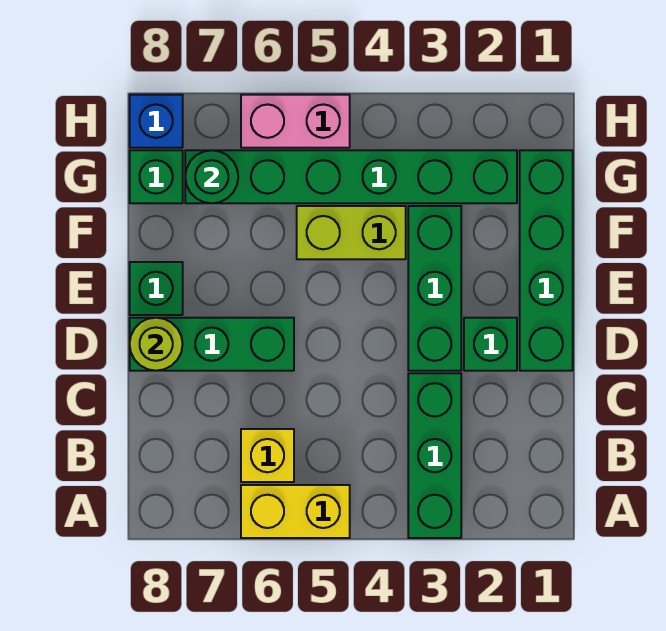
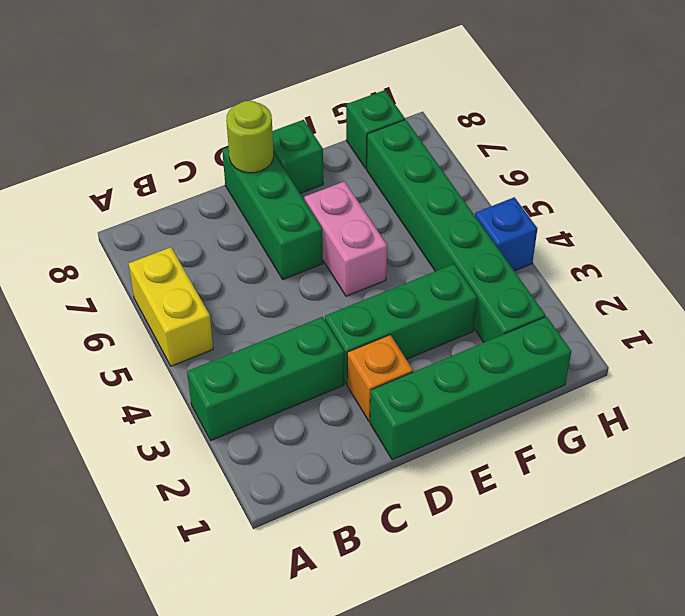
yellow 1x1 brick [241,429,294,482] -> none
green 1x1 brick [464,318,517,371] -> orange 1x1 brick [347,335,413,421]
lime 1x2 brick [297,206,406,259] -> none
green 1x1 round brick [185,150,238,203] -> none
pink 1x2 brick [241,95,350,148] -> pink 1x2 brick moved to [304,181,387,296]
blue 1x1 brick [130,95,183,148] -> blue 1x1 brick moved to [475,197,537,271]

